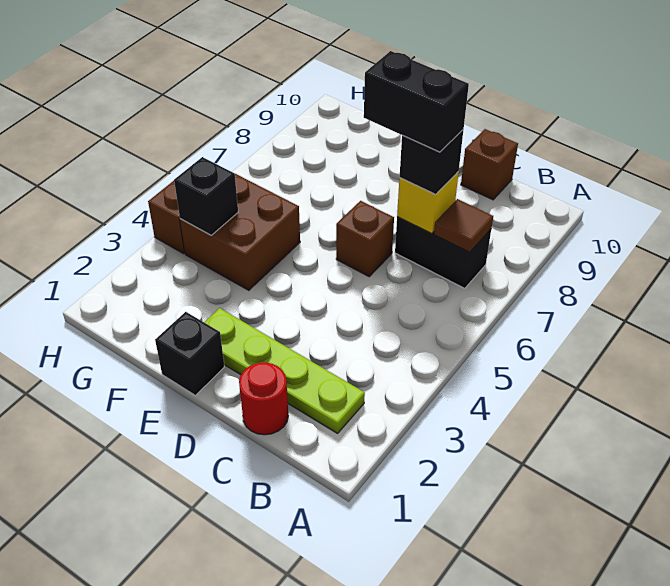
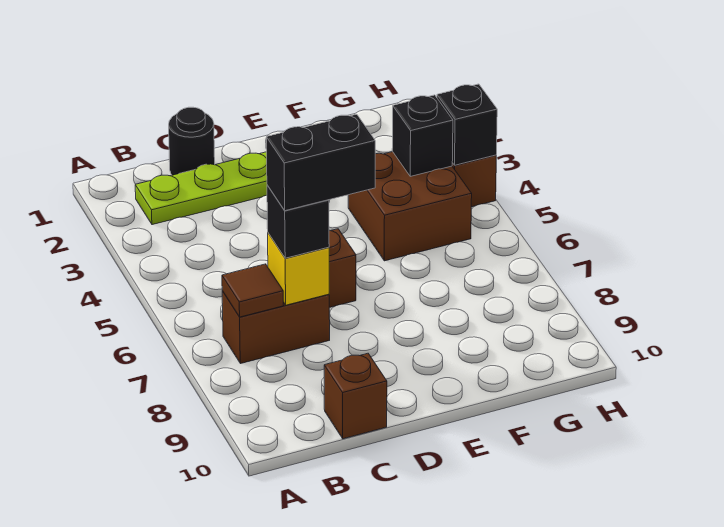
black 1x2 brick [395,217,491,288] -> brown 1x2 brick [222,291,330,364]
red 1x1 round brick [239,362,288,435] -> black 1x1 round brick [169,107,215,175]
black 1x1 brick [155,312,224,395] -> black 1x1 brick moved to [437,84,497,165]

